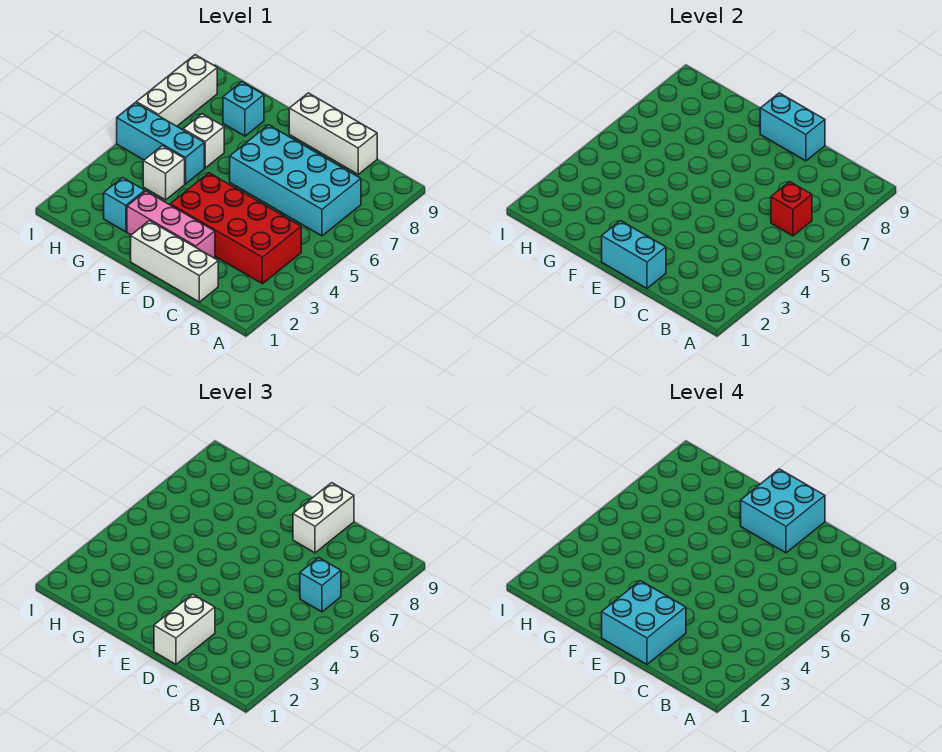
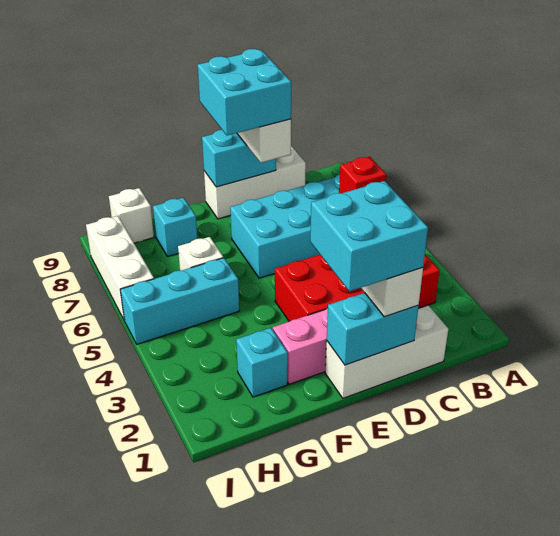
cyan 1x1 brick [300,558,341,612] -> none
white 1x1 brick [143,146,185,200] -> white 1x1 brick moved to [109,188,154,243]

